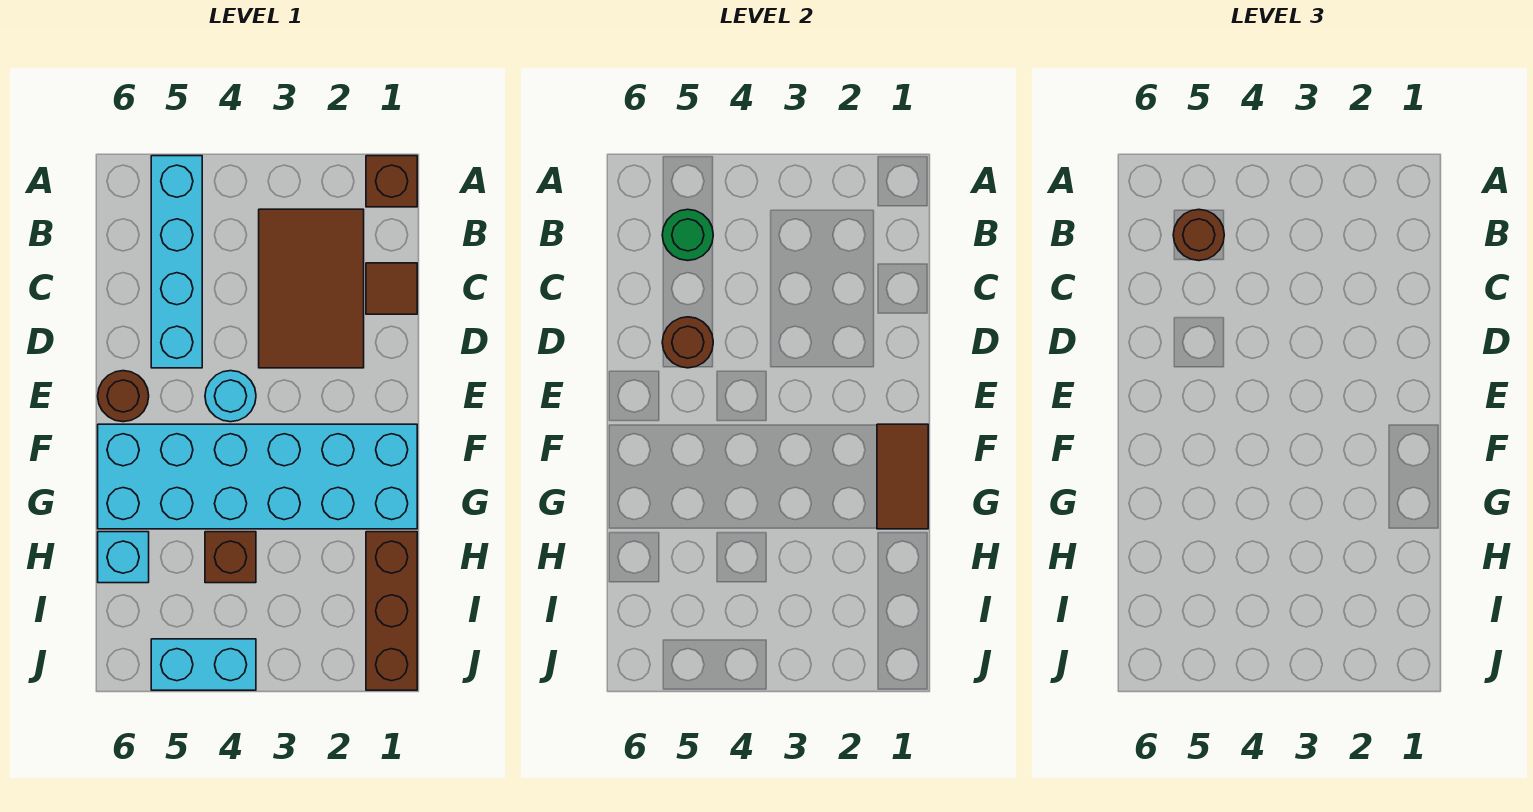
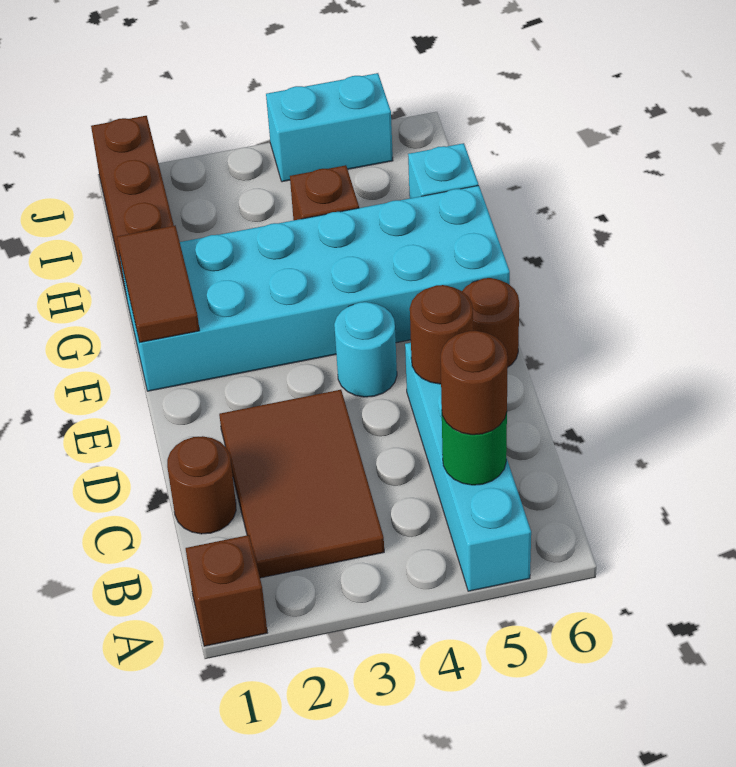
brown 1x1 tile [366,263,417,314] -> brown 1x1 round brick [167,436,236,534]

